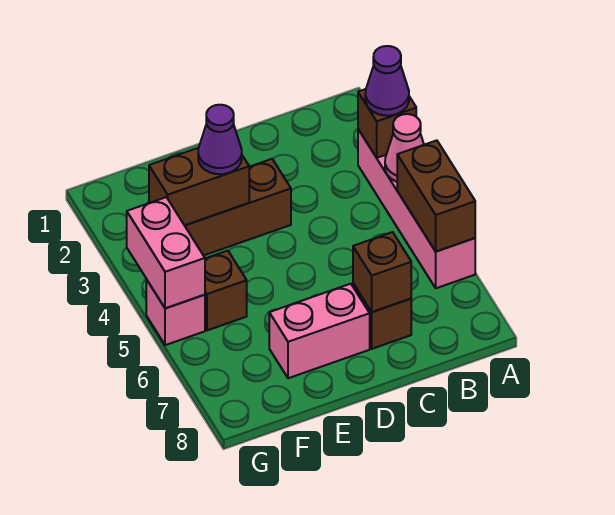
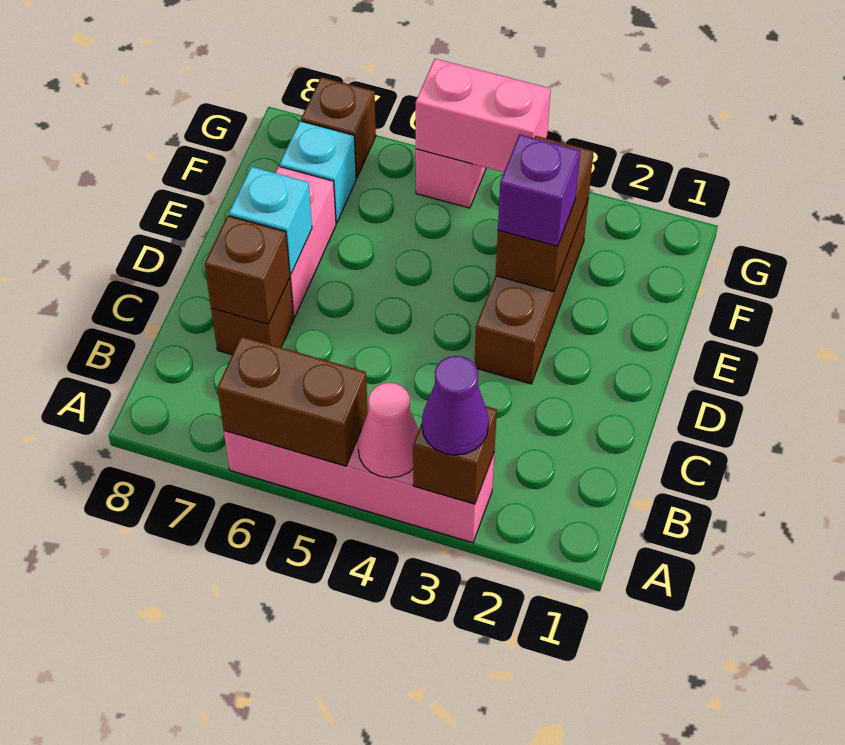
none -> cyan 1x1 brick [229,167,312,274]
purple 1x1 cone [198,105,242,174] -> purple 1x1 brick [498,134,580,246]
brown 1x1 brick [205,251,247,330] -> brown 1x1 brick moved to [301,77,376,178]
none -> cyan 1x1 brick [280,121,356,223]

